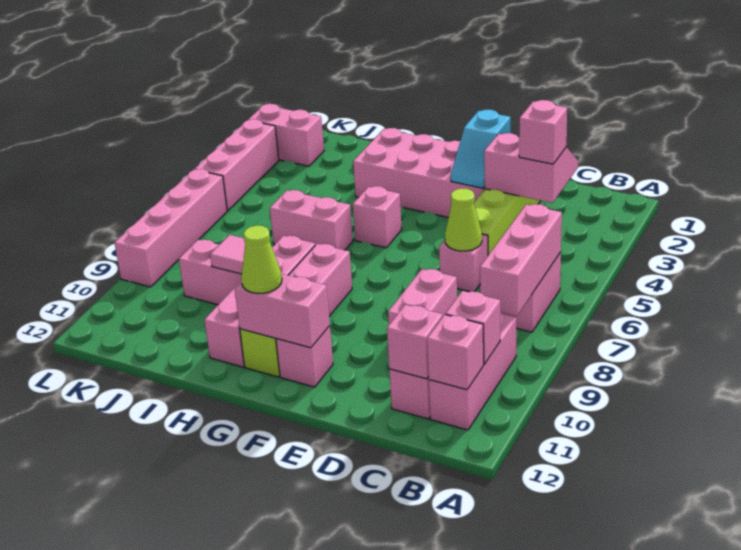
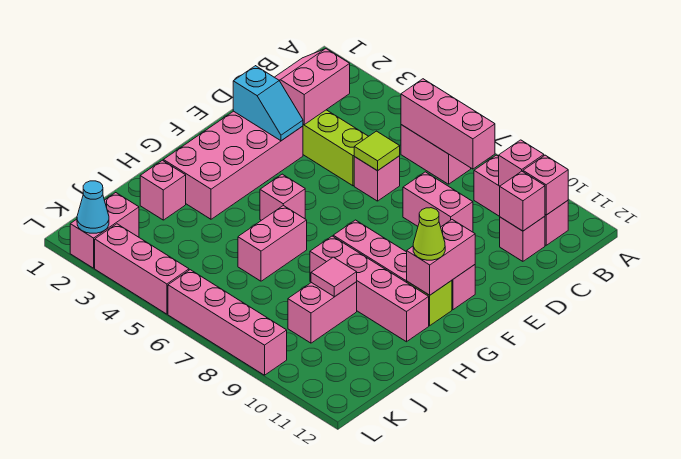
pink 1x1 brick [519,100,567,164] -> pink 1x1 brick moved to [140,160,186,220]
lime 1x1 cone [445,188,482,251] -> lime 1x1 tile [354,131,400,171]
none -> cyan 1x1 cone [77,181,109,233]

